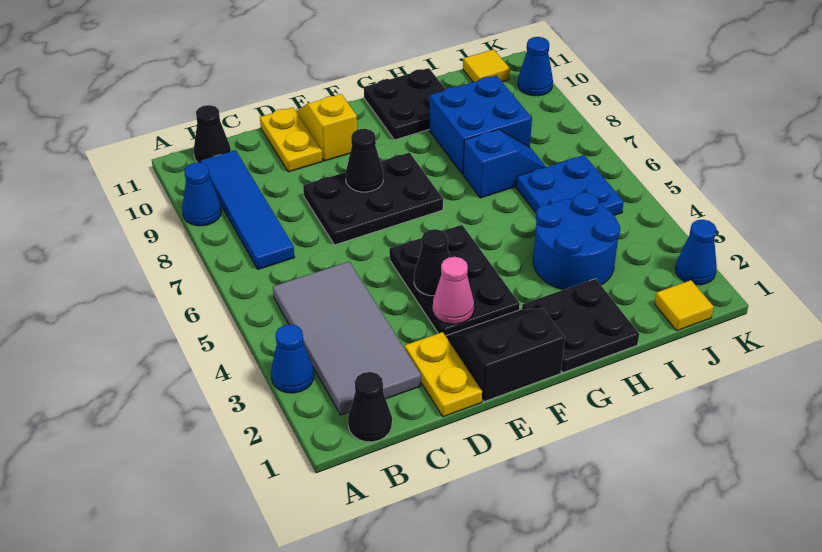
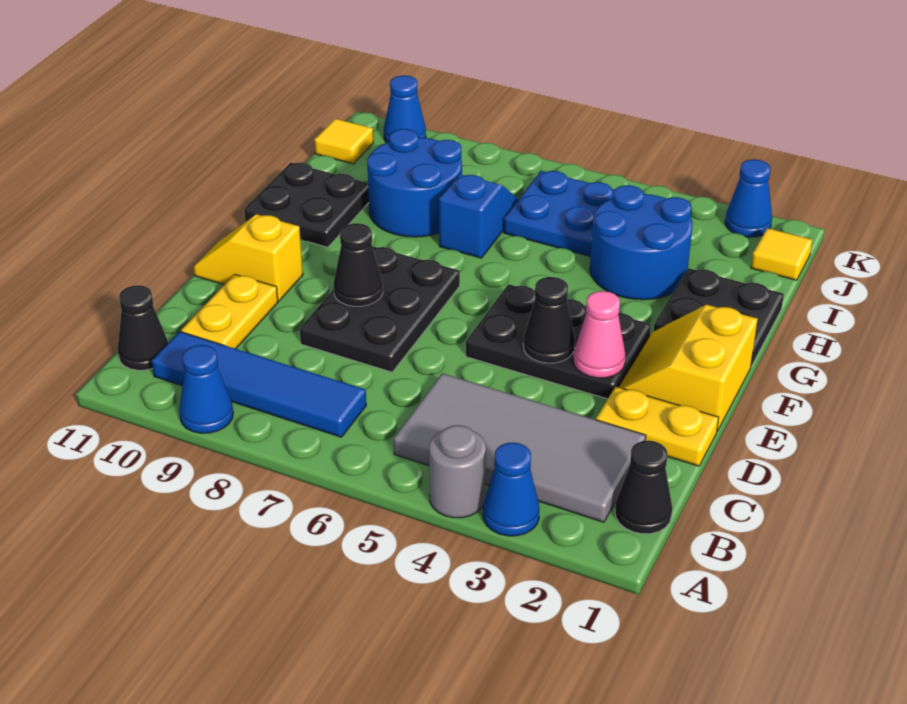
none -> grey 1x1 round brick [429,425,486,518]
yellow 1x2 plate [260,107,322,172] -> yellow 1x2 plate turned to [181,274,278,349]
black 2x2 slope [446,308,565,402] -> yellow 2x2 slope [619,305,758,431]
blue 2x2 brick [429,76,532,174] -> blue 2x2 round brick [367,129,462,237]

